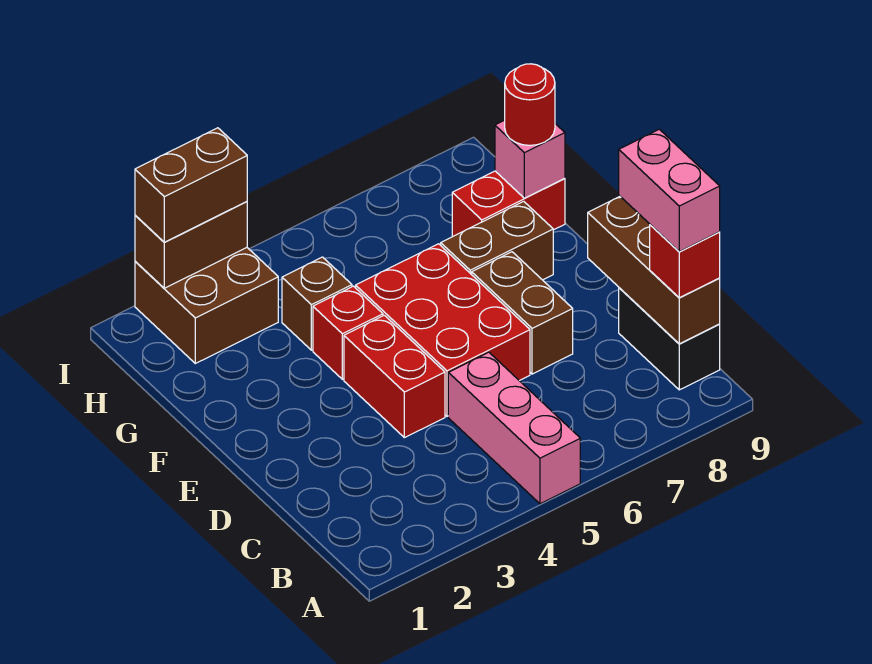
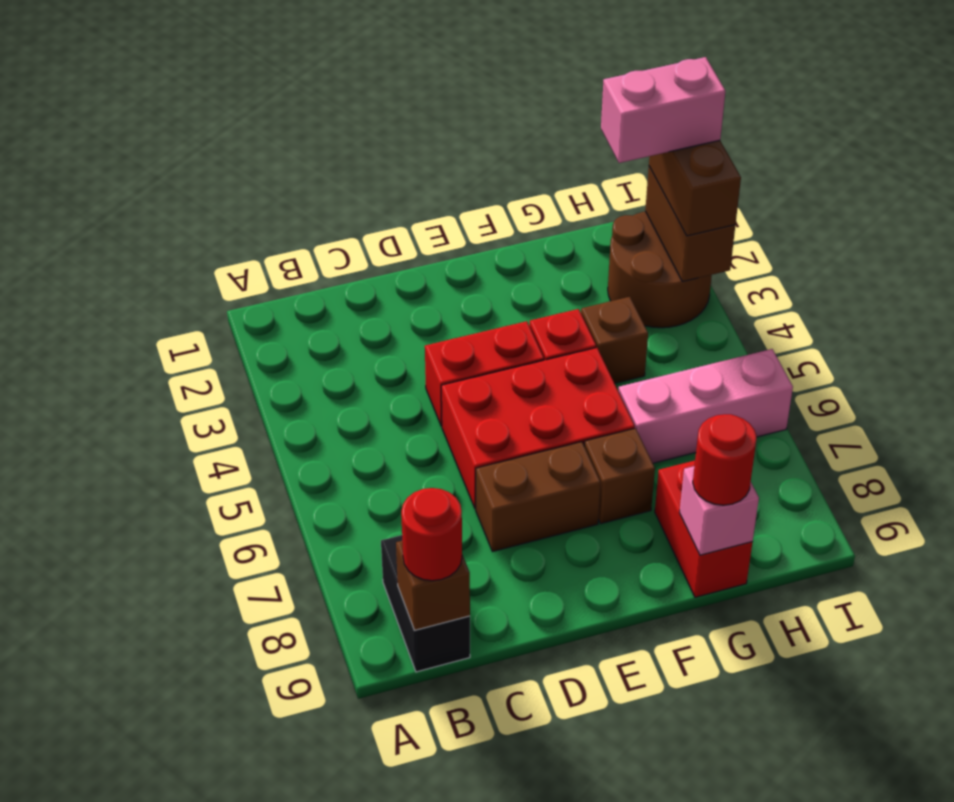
pink 1x3 brick [448,352,580,504] -> pink 1x3 brick moved to [618,349,793,463]
black 1x2 brick [619,288,720,390] -> black 1x2 brick turned to [381,535,470,672]
brown 1x3 brick [588,197,720,344] -> brown 1x1 brick [396,541,470,630]
red 1x1 brick [650,225,720,298] -> red 1x1 round brick [401,488,462,581]
pink 1x2 brick [619,129,720,252] -> pink 1x2 brick moved to [601,57,726,163]
brown 1x2 brick [441,201,553,280] -> brown 1x1 brick [584,428,655,524]
brown 2x2 brick [135,248,278,363] -> brown 2x2 round brick [608,211,712,328]

